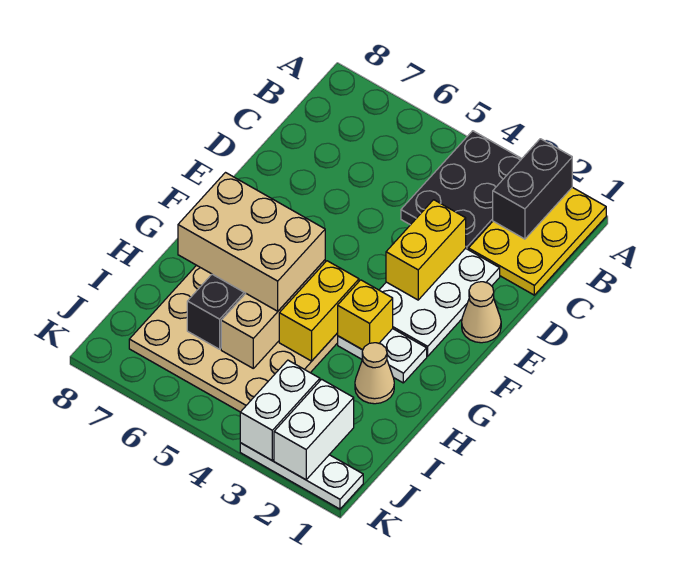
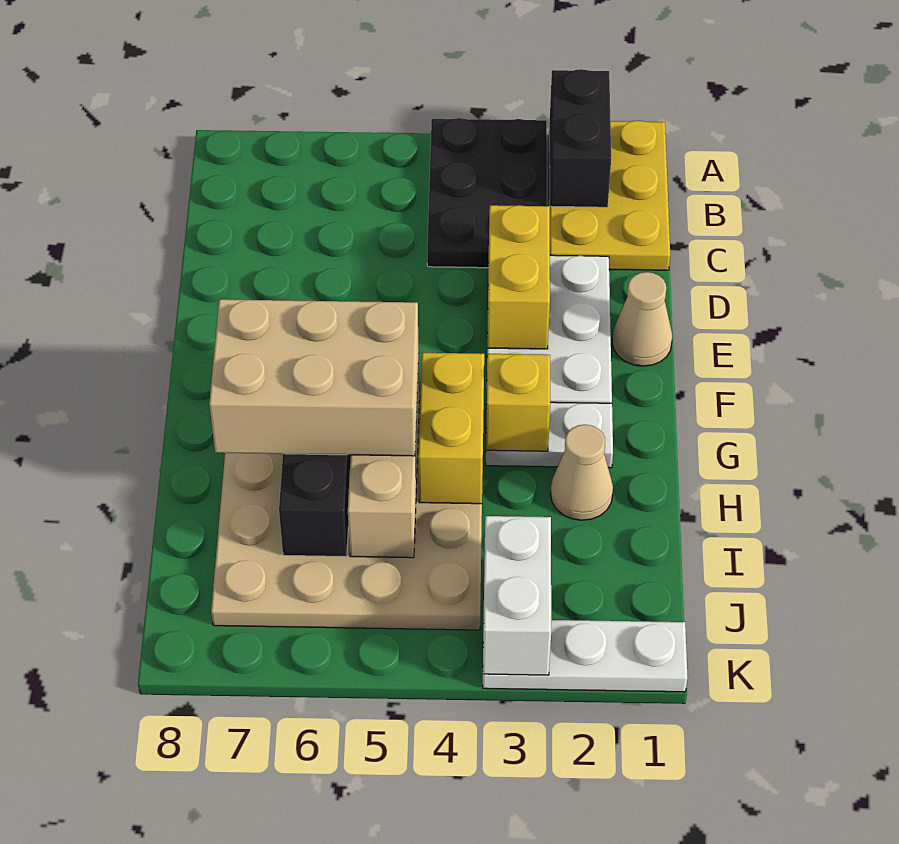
white 1x2 brick [274,379,354,480] -> none

